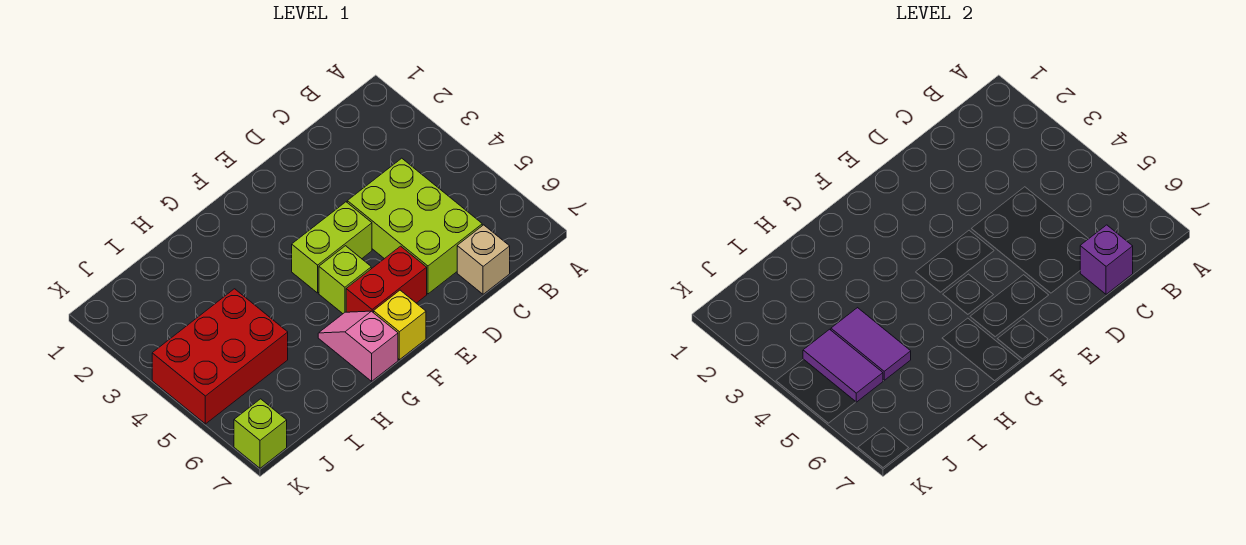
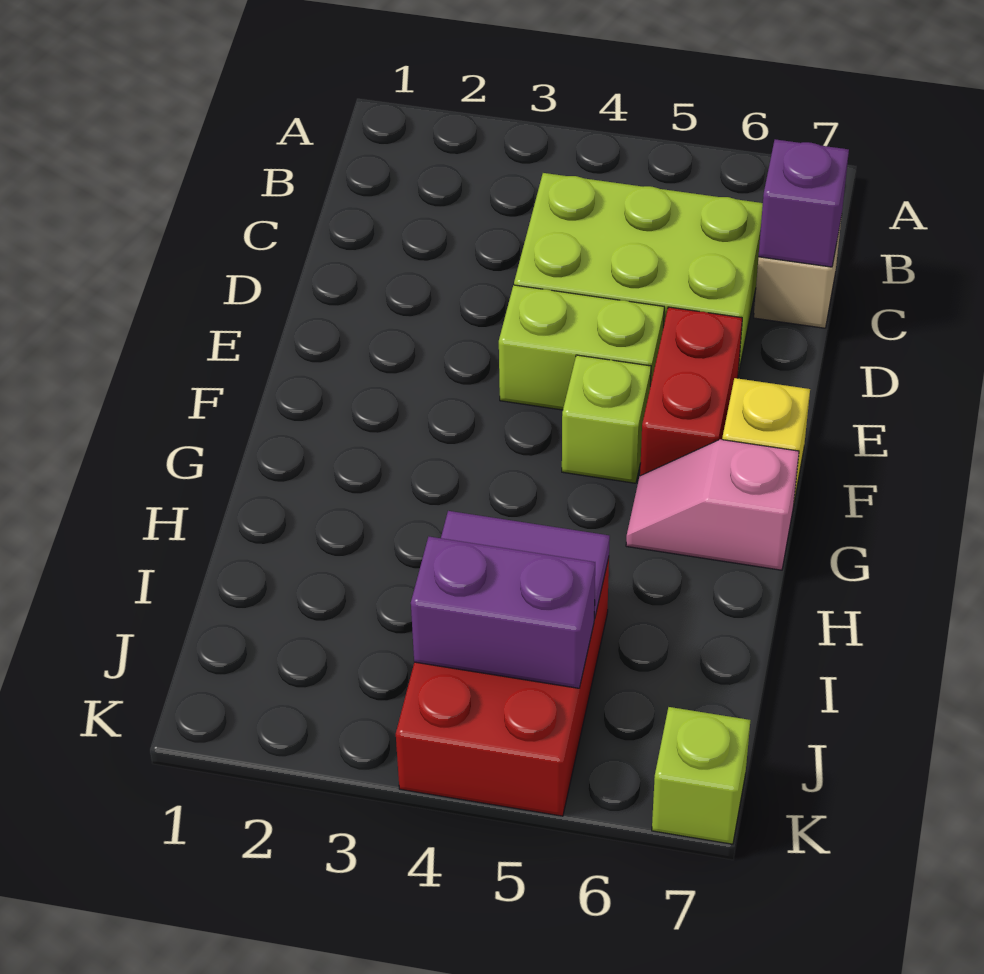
lime 1x2 brick [292,202,372,293] -> lime 1x2 brick turned to [499,285,664,410]
purple 1x2 tile [803,329,883,402] -> purple 1x2 brick [411,537,595,688]

